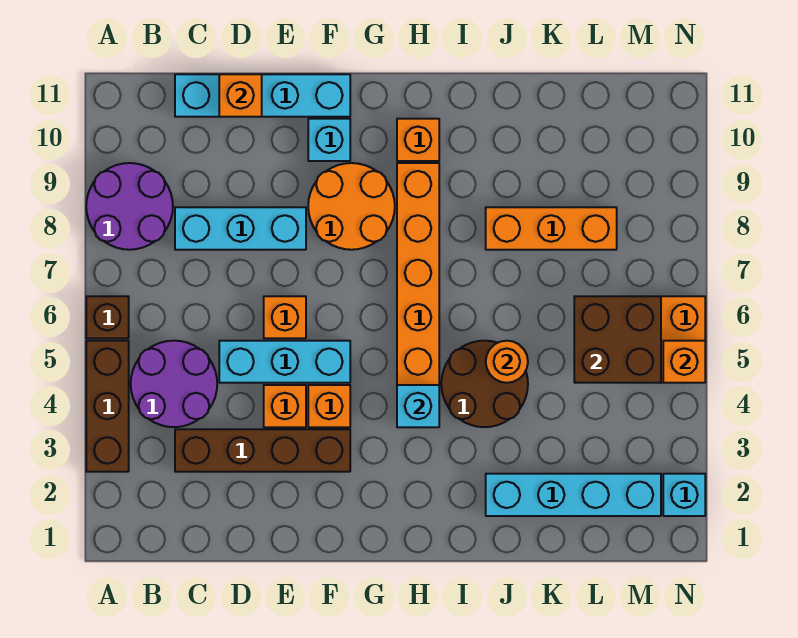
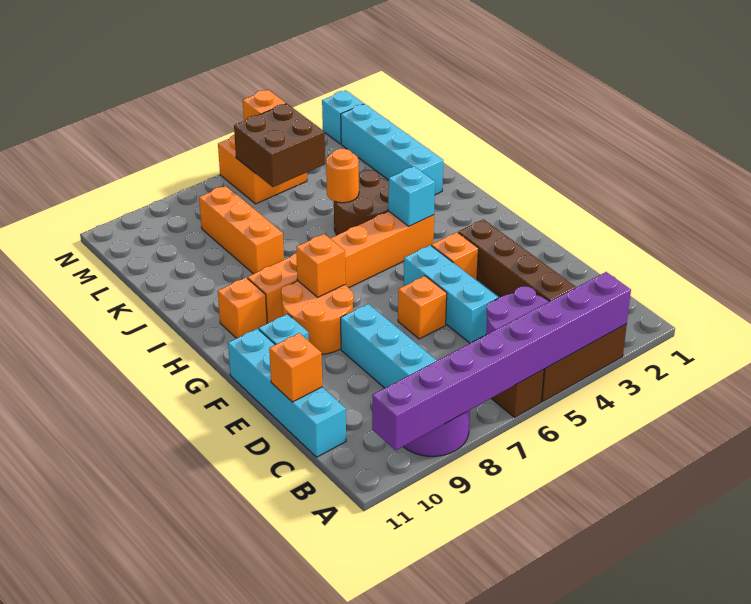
none -> purple 1x8 brick [372,272,631,450]
orange 1x1 brick [264,385,306,427] -> orange 1x1 brick moved to [296,234,345,297]

